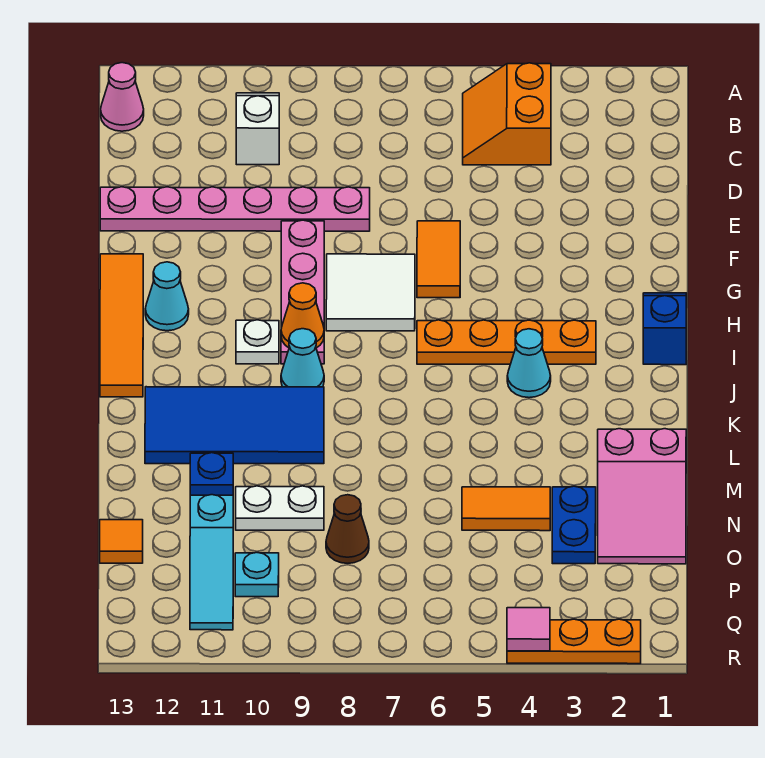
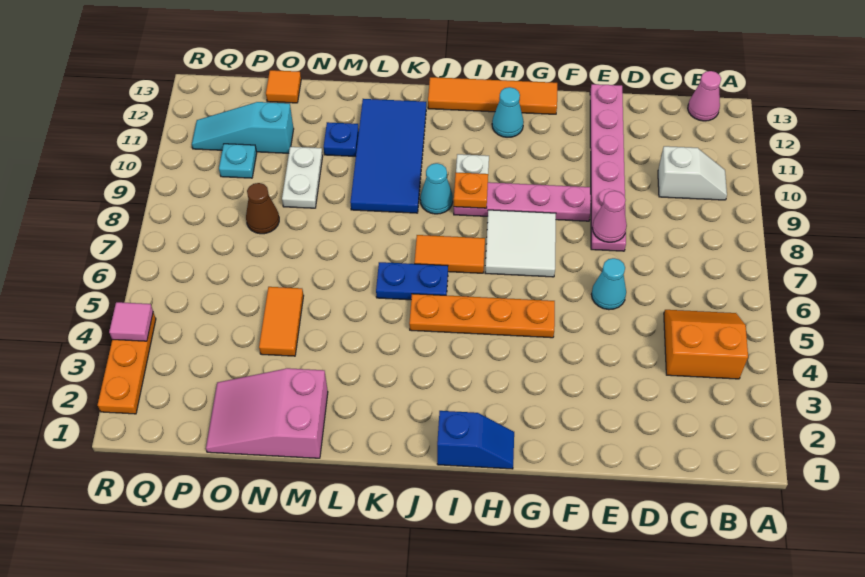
none -> pink 1x1 cone [592,191,627,242]
orange 1x2 tile [417,221,460,298] -> orange 1x2 tile moved to [414,235,485,273]
orange 1x4 plate [417,320,596,364] -> orange 1x4 plate turned to [409,294,555,338]
orange 1x1 cone [281,283,324,348] -> orange 1x1 plate [454,172,488,208]
cyan 1x1 cone [507,329,551,398] -> cyan 1x1 cone moved to [591,258,626,310]
blue 1x2 plate [552,486,596,564] -> blue 1x2 plate moved to [376,262,448,300]

